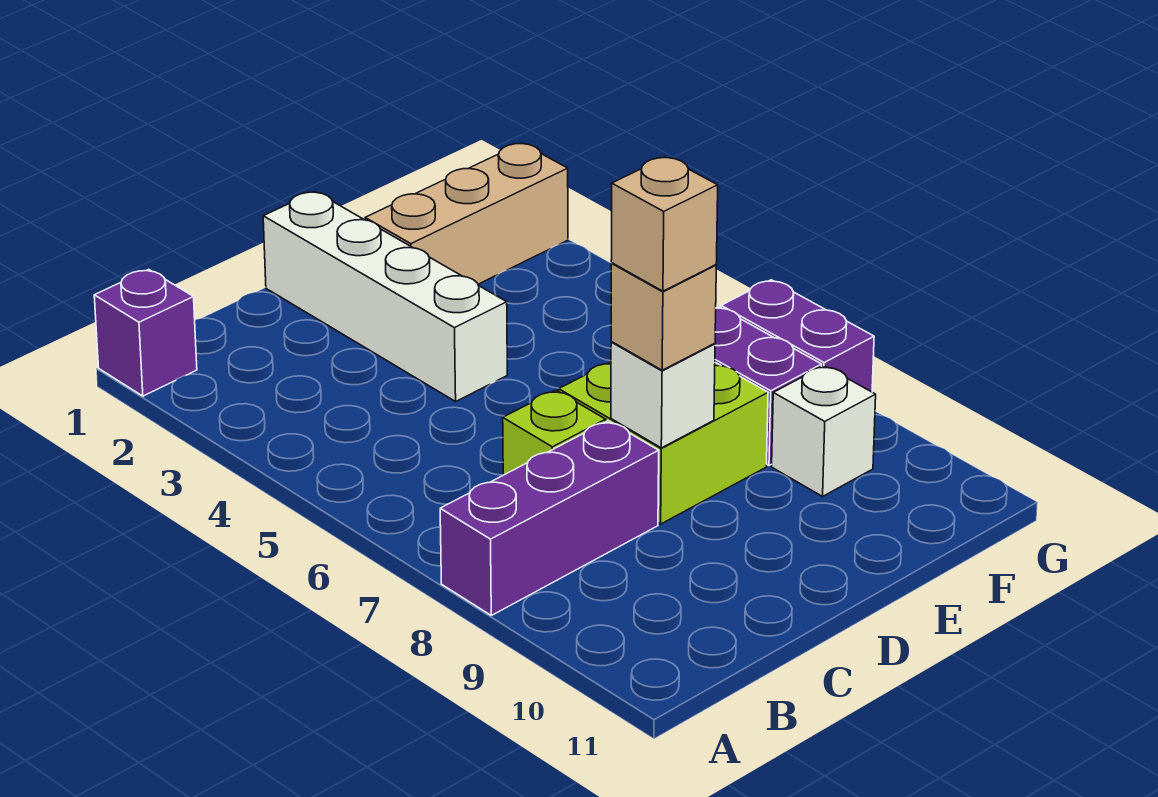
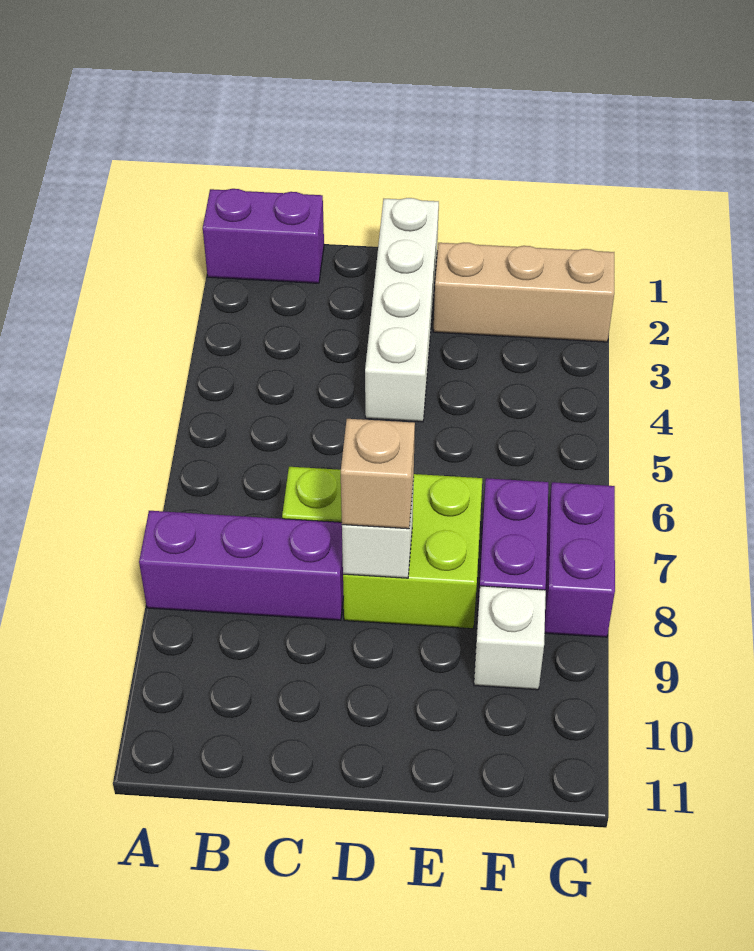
purple 1x1 brick [94,269,197,396] -> purple 1x2 brick [203,189,324,283]
tan 1x1 brick [611,157,718,291] -> none

